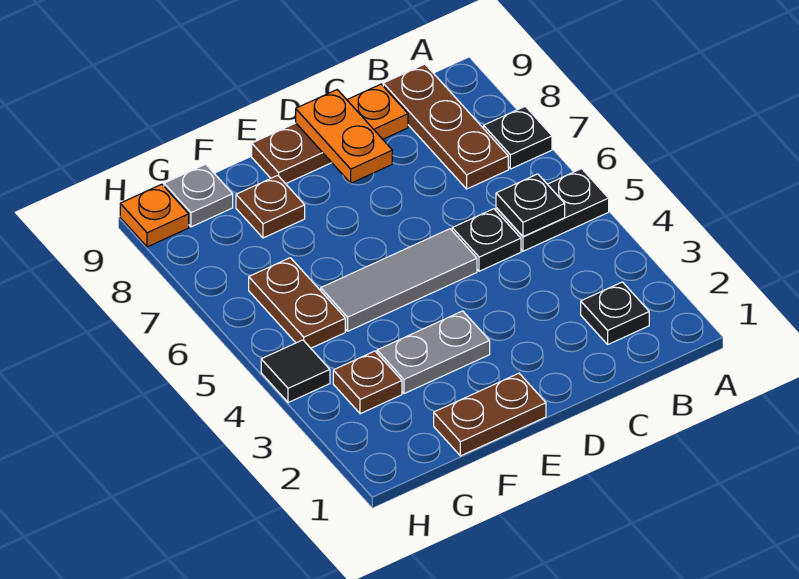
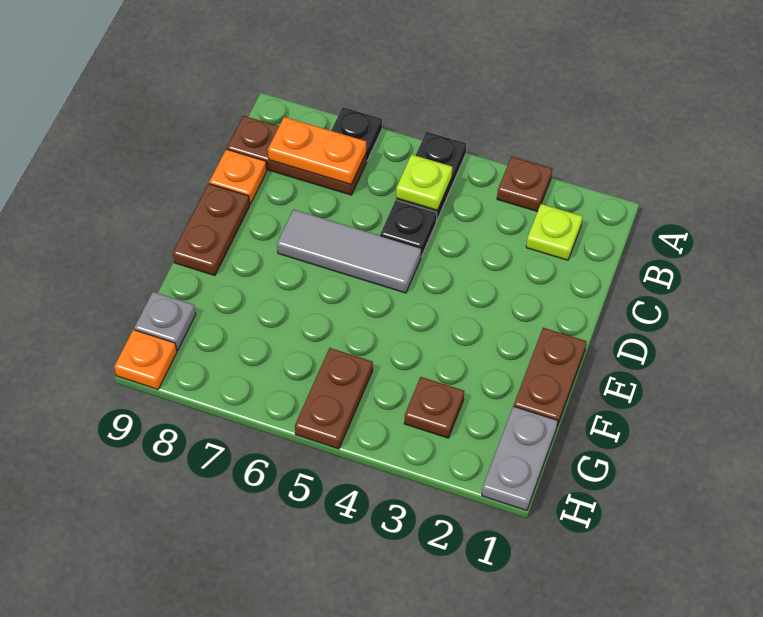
black 1x1 plate [581,282,649,344] -> lime 1x1 plate [526,204,583,260]
black 1x1 plate [496,174,565,237] -> lime 1x1 plate [396,155,452,210]
grey 1x3 tile [321,229,477,331] -> grey 1x3 tile turned to [277,209,421,293]
orange 1x2 plate [296,90,392,183] -> orange 1x2 plate moved to [268,117,367,184]
grey 1x2 plate [377,311,490,394] -> grey 1x2 plate moved to [482,406,558,511]
brown 1x1 plate [236,175,305,238] -> brown 1x1 plate moved to [497,157,552,212]
brown 1x2 plate [249,258,345,348] -> brown 1x2 plate turned to [295,348,373,449]
black 1x1 tile [261,340,330,403] -> none

